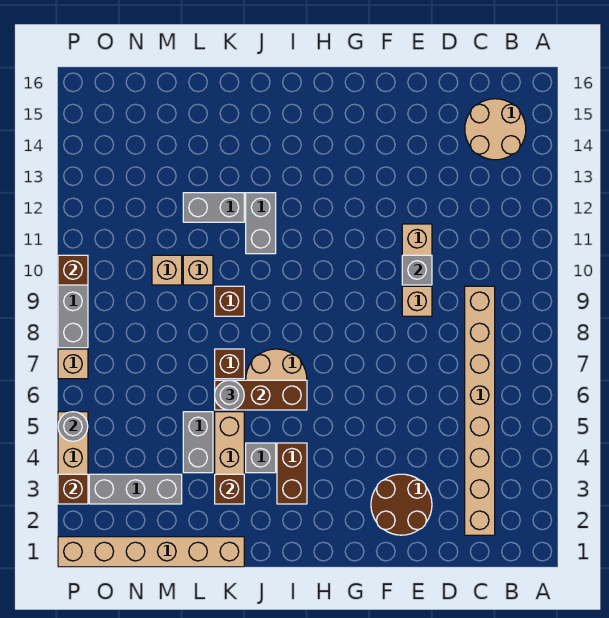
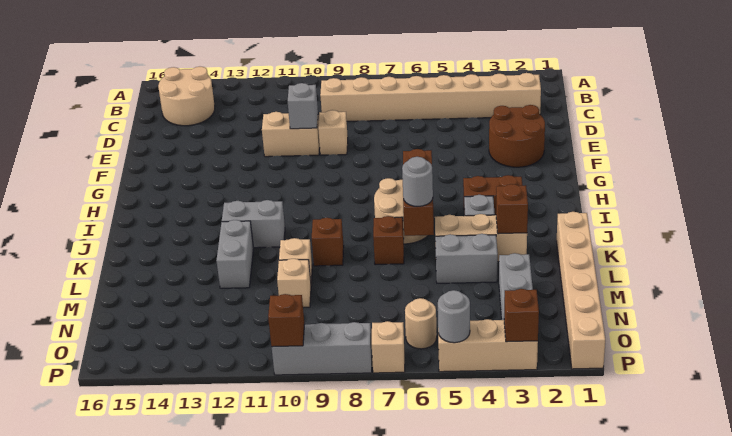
none -> tan 1x1 round brick [405,298,437,349]

